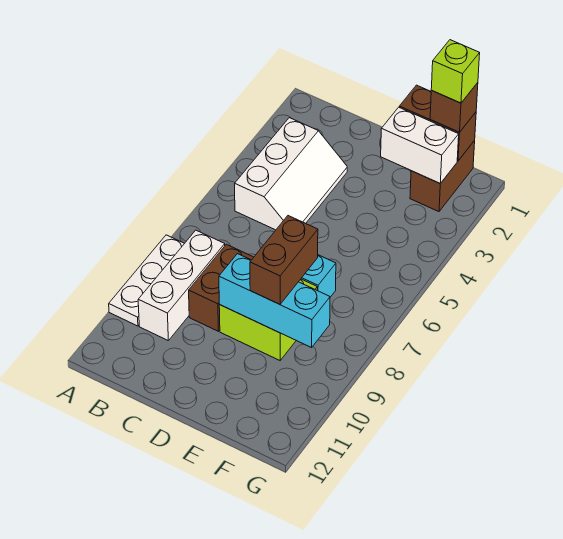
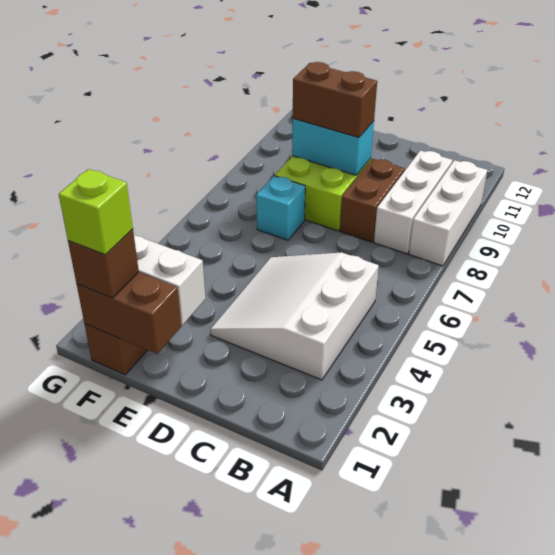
white 1x3 plate [109,235,185,326] -> white 1x3 brick [409,160,487,266]
white 2x3 slope [235,118,347,230] -> white 3x3 slope [210,253,379,380]
cyan 1x3 brick [219,254,330,348] -> cyan 1x2 brick [292,119,374,175]
brown 1x2 brick [250,216,318,304] -> brown 1x2 brick turned to [293,62,377,138]

